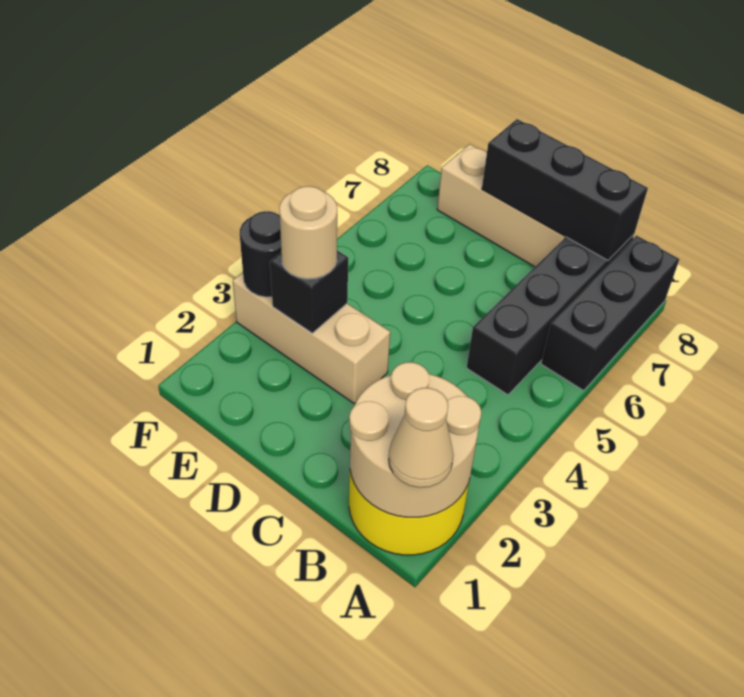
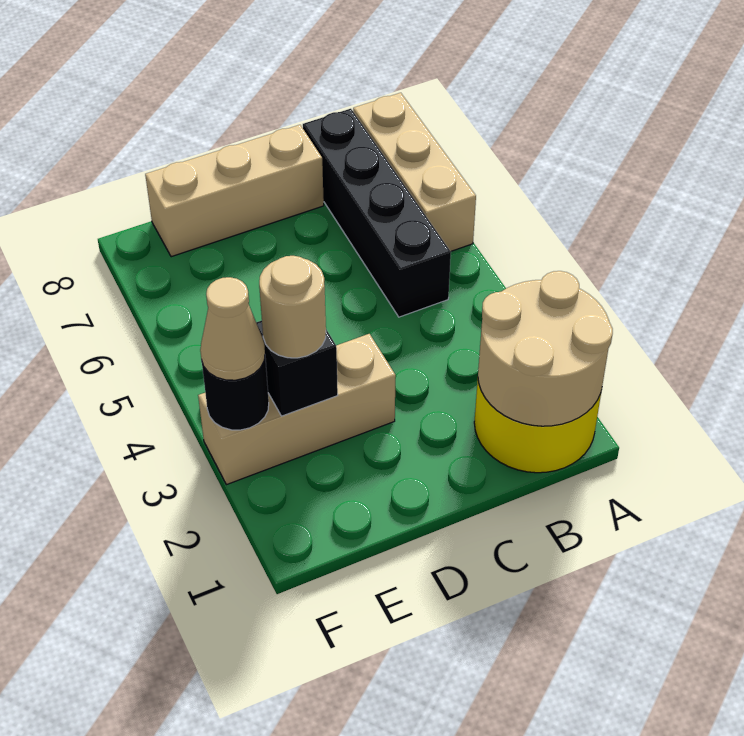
tan 1x1 cone [389,388,453,488] -> tan 1x1 cone moved to [200,277,265,380]
black 1x3 brick [541,236,679,391] -> tan 1x3 brick [353,93,476,251]
black 1x3 brick [482,119,648,260] -> none

